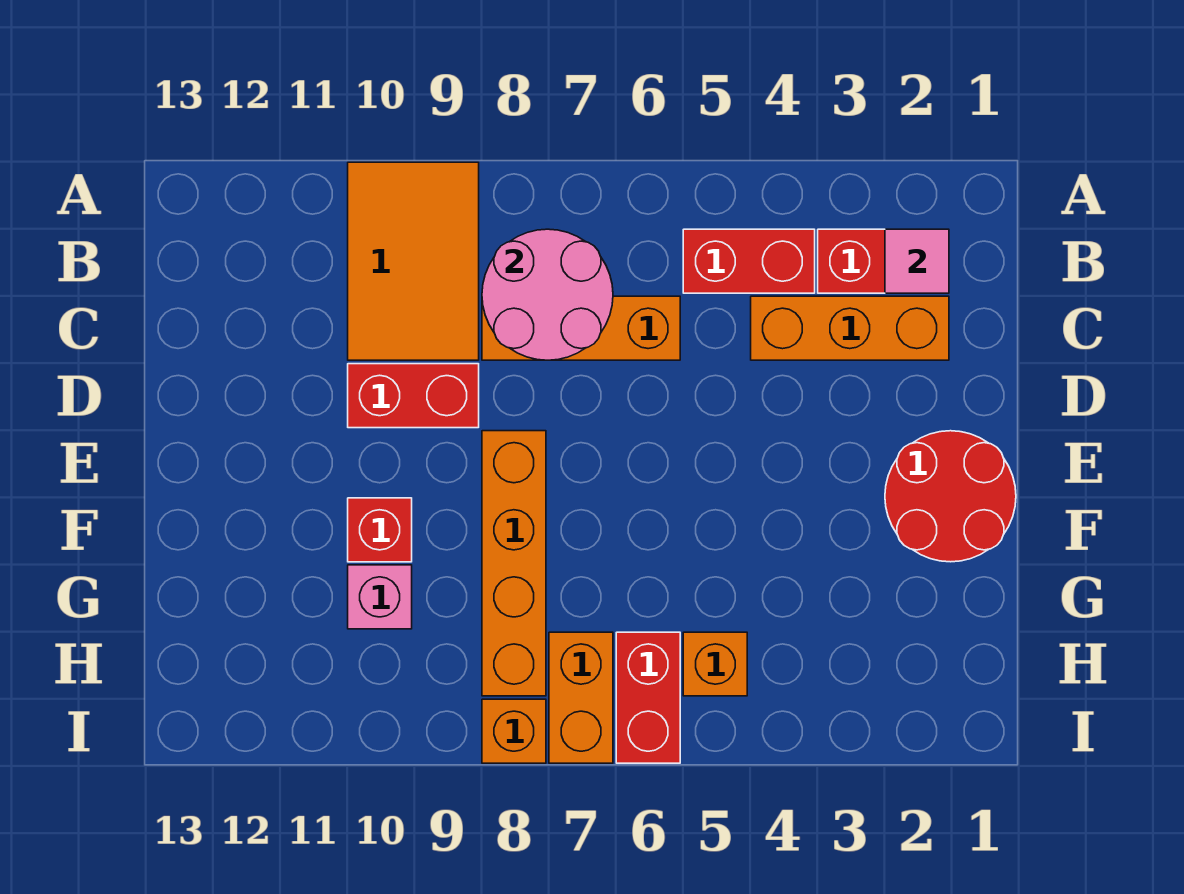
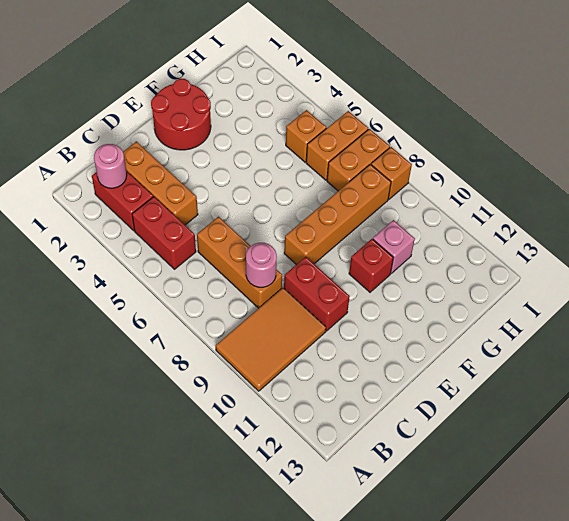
pink 1x1 tile [885,229,949,293] -> pink 1x1 round brick [94,144,127,188]
pink 2x2 round brick [482,229,613,360] -> pink 1x1 round brick [246,243,277,287]
red 1x2 brick [616,632,680,763] -> orange 1x2 brick [306,111,368,180]

